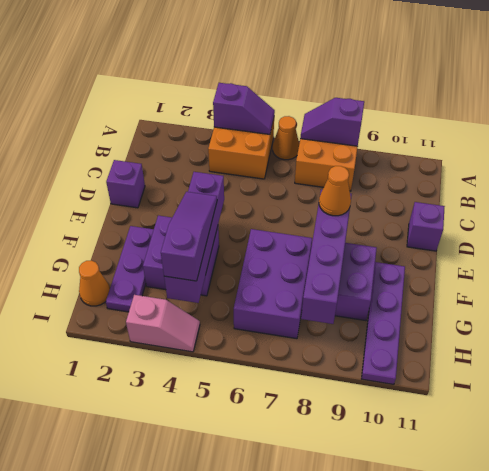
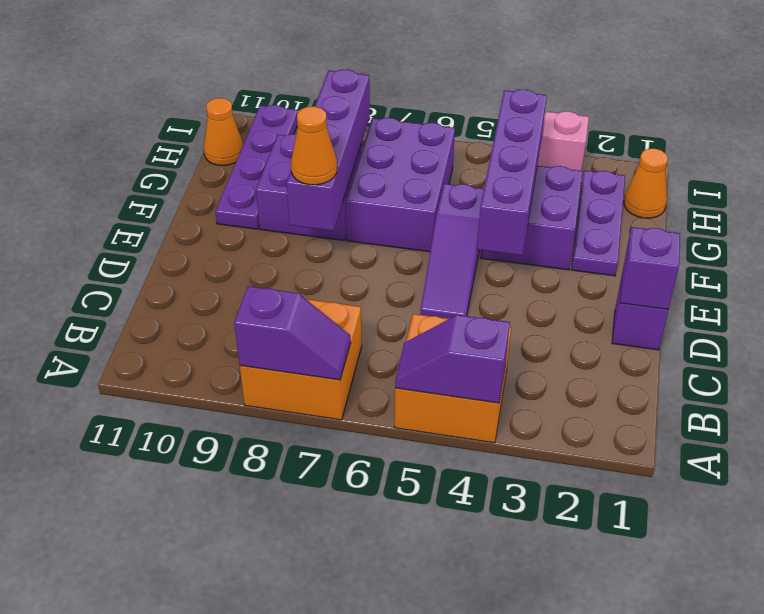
orange 1x1 cone [273,116,299,160] -> orange 1x1 cone moved to [204,98,243,165]
purple 1x1 brick [407,202,445,251] -> purple 1x1 brick moved to [620,227,680,309]
purple 1x3 slope [161,192,217,281] -> purple 1x3 slope moved to [420,184,484,319]

